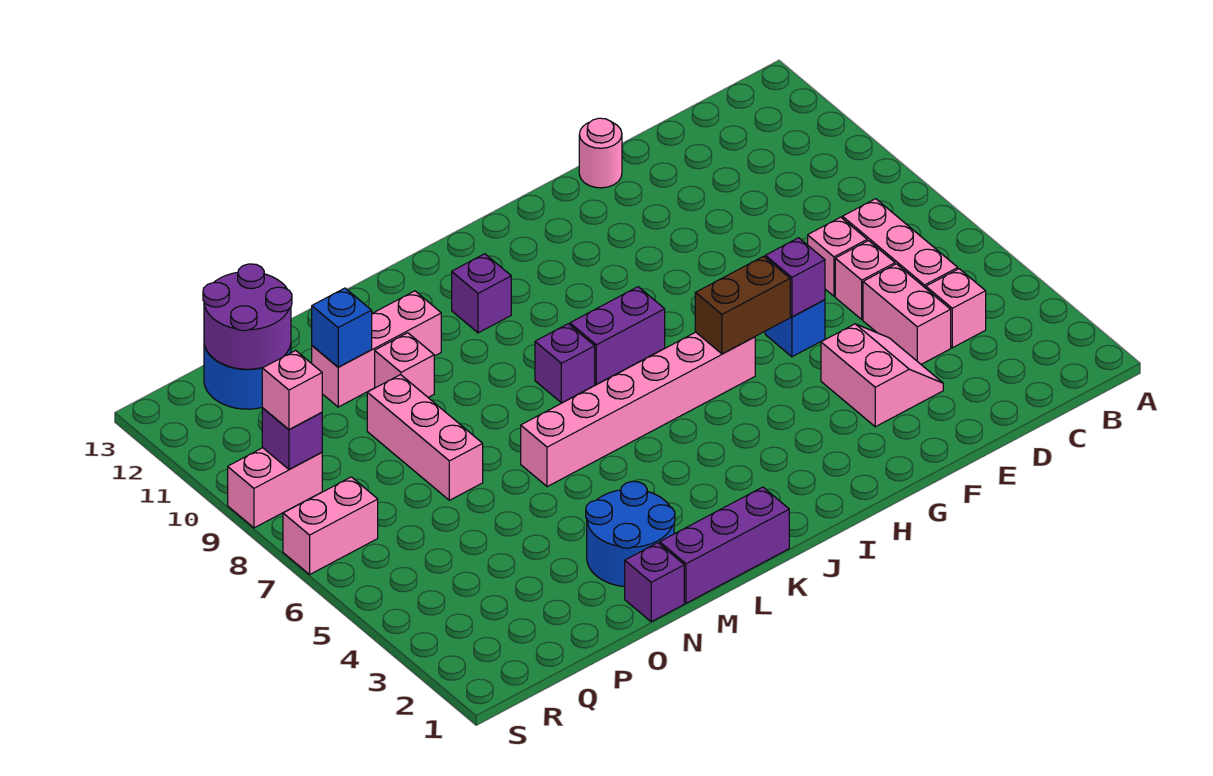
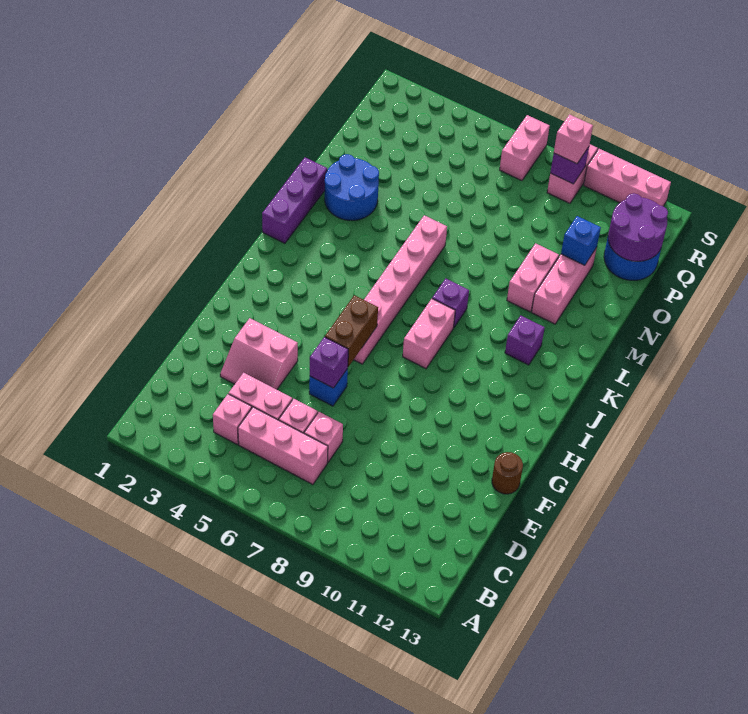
pink 1x1 round brick [579,118,622,188] -> brown 1x1 round brick [492,452,523,494]
purple 1x2 brick [570,287,665,384] -> pink 1x2 brick [403,299,455,369]
purple 1x1 brick [625,543,684,622] -> none
pink 1x1 brick [375,333,434,397] -> pink 1x2 brick [507,243,559,312]
pink 1x3 brick [367,375,483,500] -> pink 1x3 brick moved to [584,149,671,206]

